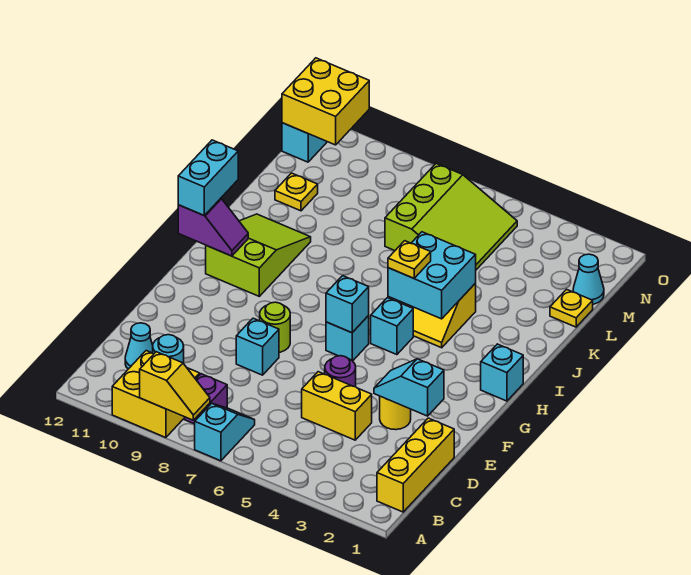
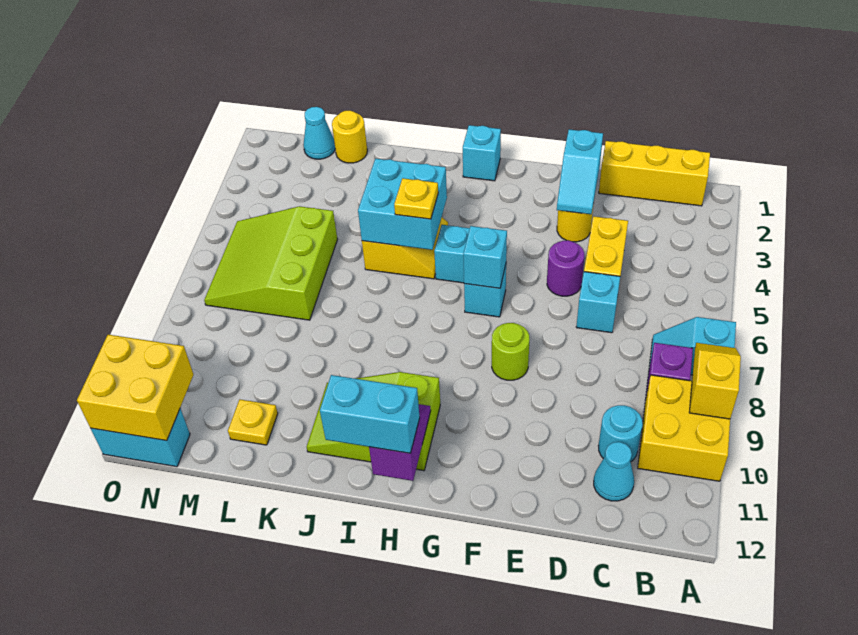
cyan 1x1 brick [236,318,279,375] -> cyan 1x1 brick moved to [576,272,620,333]
yellow 1x1 plate [550,289,593,327] -> yellow 1x1 round brick [332,110,367,163]
lime 3x3 slope [385,164,517,270] -> lime 3x3 slope turned to [204,206,337,320]

